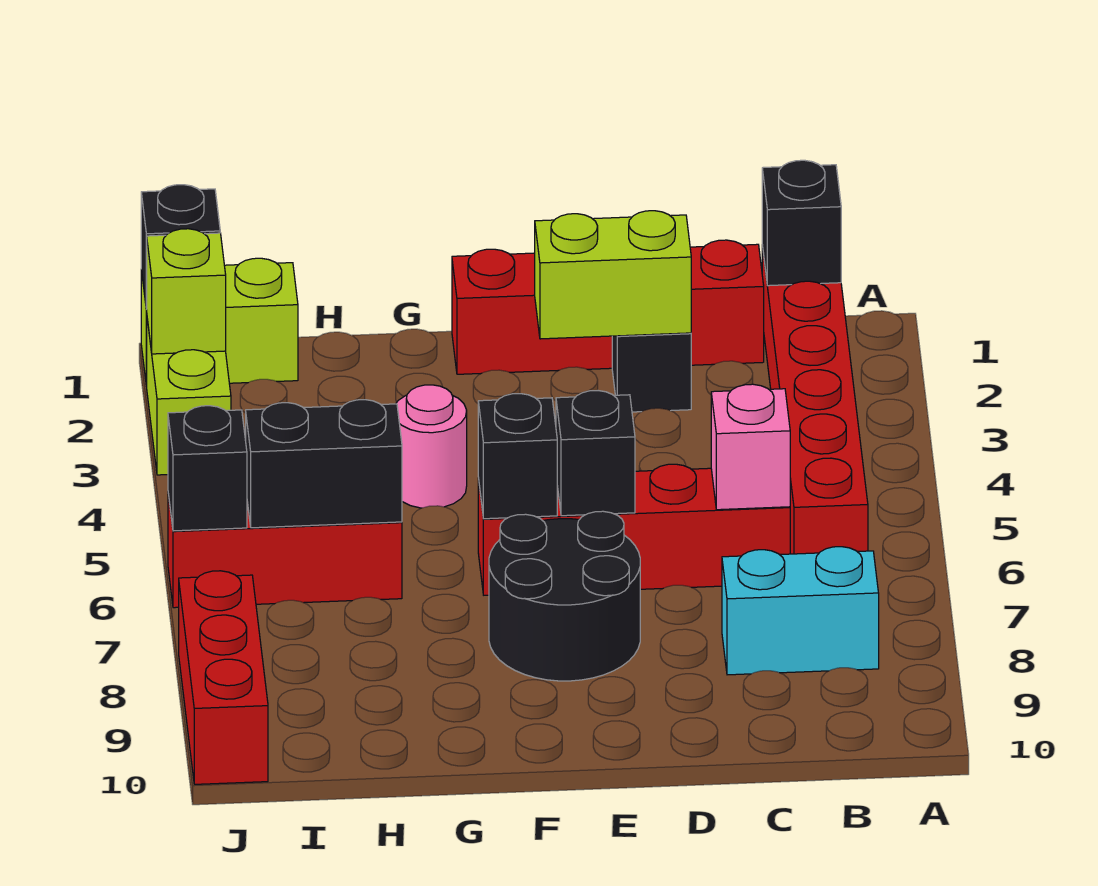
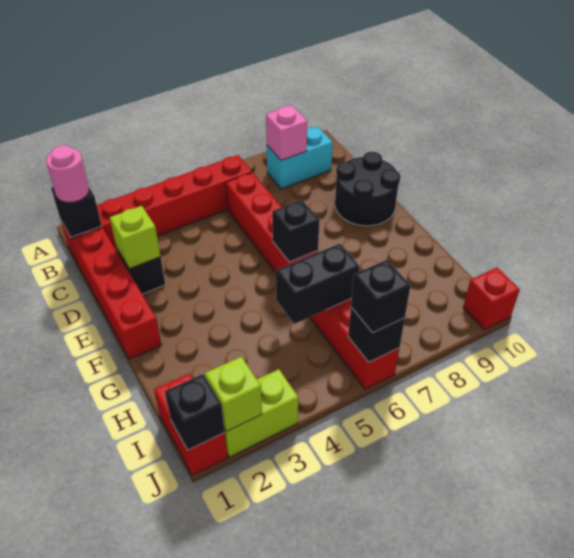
cyan 1x2 brick [722,547,879,675] -> cyan 1x2 brick turned to [267,127,333,189]
pink 1x1 brick [711,384,790,510] -> pink 1x1 brick moved to [266,106,307,161]
lime 1x2 brick [535,211,691,339] -> lime 1x1 brick [110,206,161,269]
black 1x1 brick [556,391,635,516] -> black 1x1 brick moved to [351,260,411,333]
black 2x2 round brick [489,511,640,681] -> black 2x2 round brick moved to [335,152,401,226]
pink 1x1 round brick [396,385,467,508] -> pink 1x1 round brick moved to [46,145,89,203]
black 1x2 brick [246,400,402,528] -> black 1x2 brick turned to [276,244,360,324]
lime 1x2 brick [141,258,298,386] -> red 1x2 brick [154,374,227,475]
red 1x3 brick [179,571,268,784] -> red 1x1 brick [463,267,520,330]

